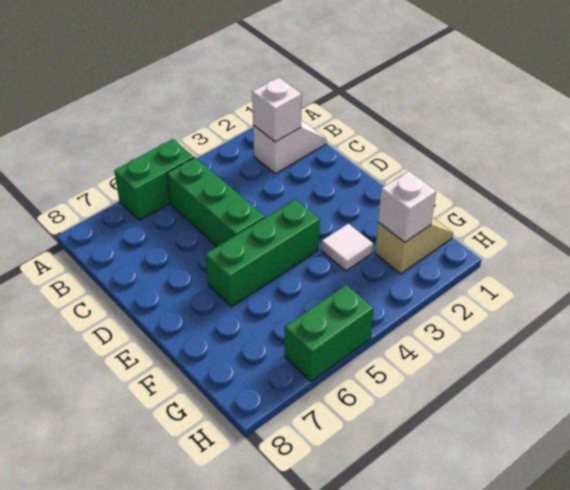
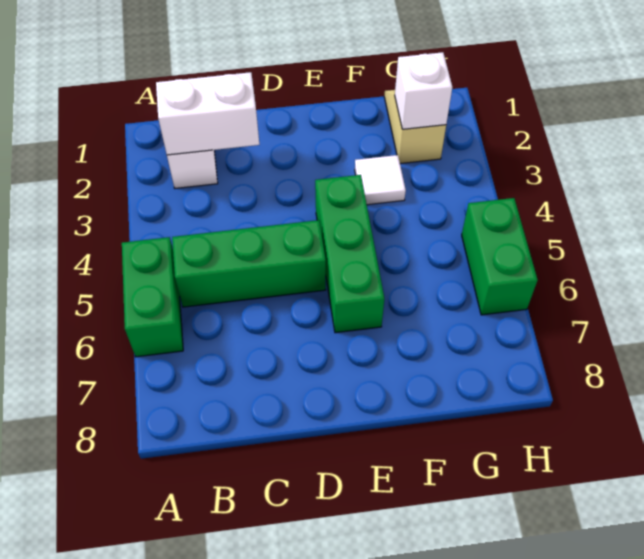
white 1x1 brick [252,77,302,142] -> white 1x2 brick [156,72,259,155]

